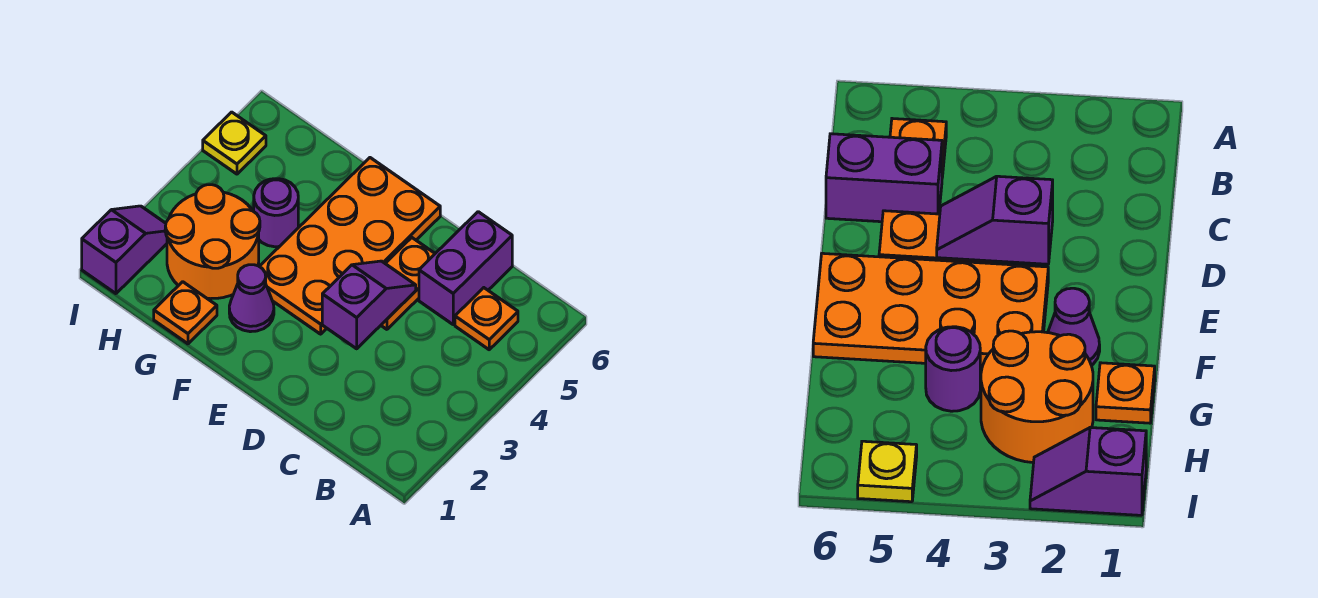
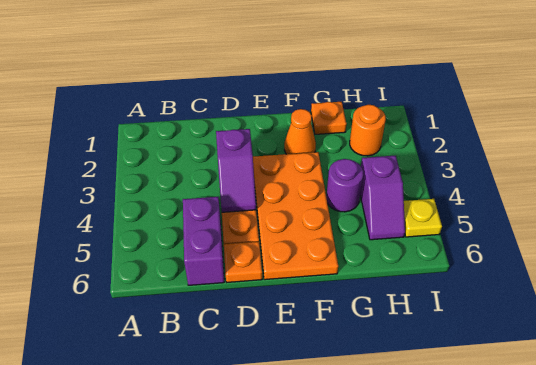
orange 1x1 plate [455,288,518,350] -> orange 1x1 plate moved to [224,242,262,282]
purple 1x1 cone [229,265,274,332] -> orange 1x1 cone [284,109,316,154]
orange 2x2 round brick [165,185,260,299] -> orange 1x1 round brick [350,105,386,156]
purple 1x2 slope [82,206,167,294] -> purple 1x2 slope moved to [360,155,405,240]

